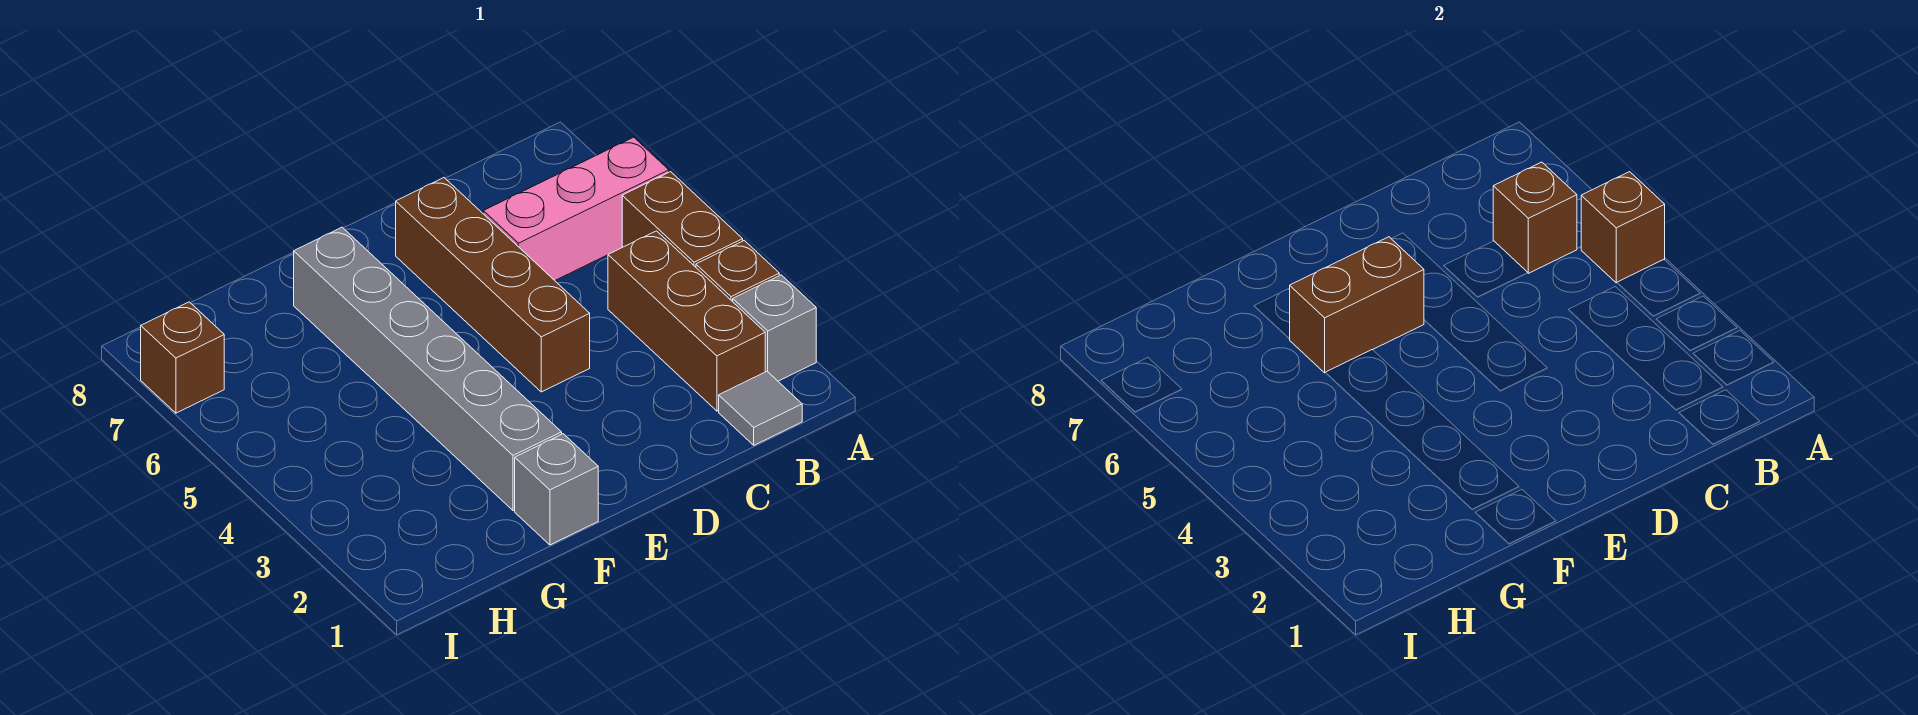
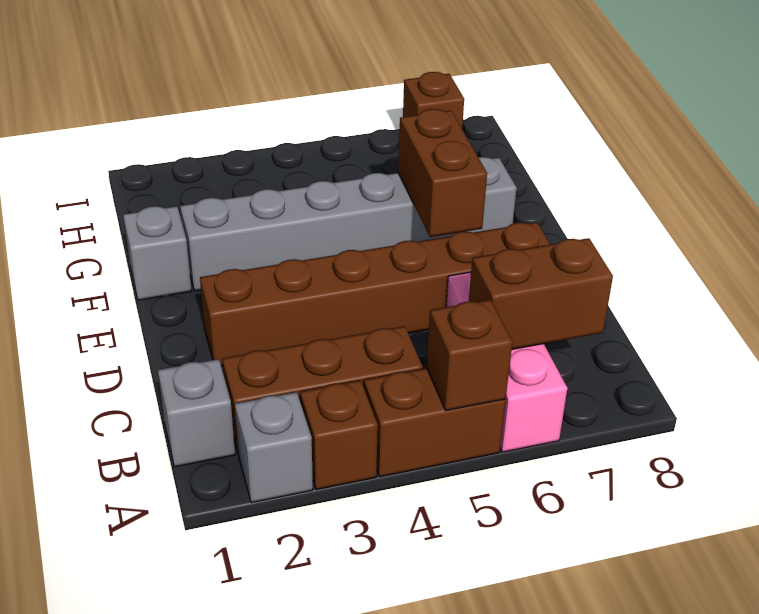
grey 1x1 tile [719,371,802,445] -> grey 1x1 brick [158,359,235,467]
brown 1x1 brick [1493,162,1577,273] -> brown 1x2 brick [469,238,613,350]
brown 1x4 brick [396,178,590,392] -> brown 1x6 brick [200,222,550,366]

